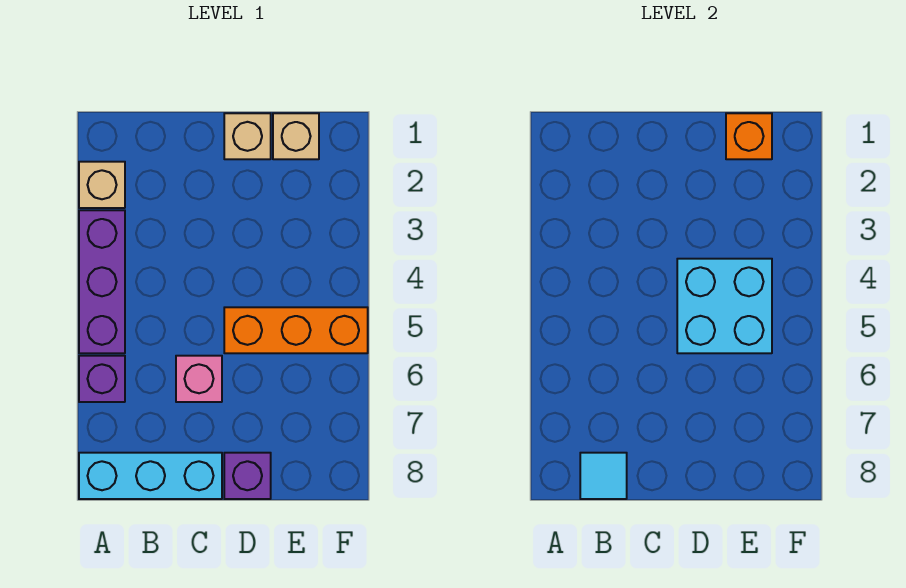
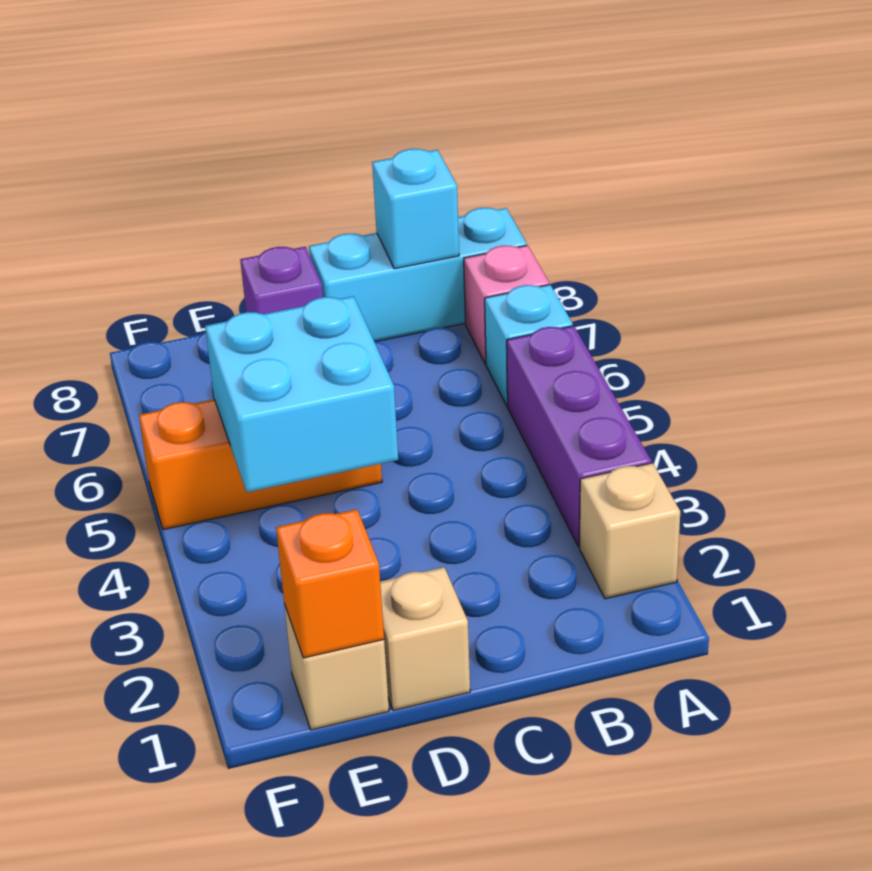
purple 1x1 brick [79,356,125,402] -> cyan 1x1 brick [485,285,573,406]
cyan 1x1 tile [580,453,627,499] -> cyan 1x1 brick [372,149,459,269]
pink 1x1 brick [176,356,222,402] -> pink 1x1 brick moved to [464,245,549,364]

